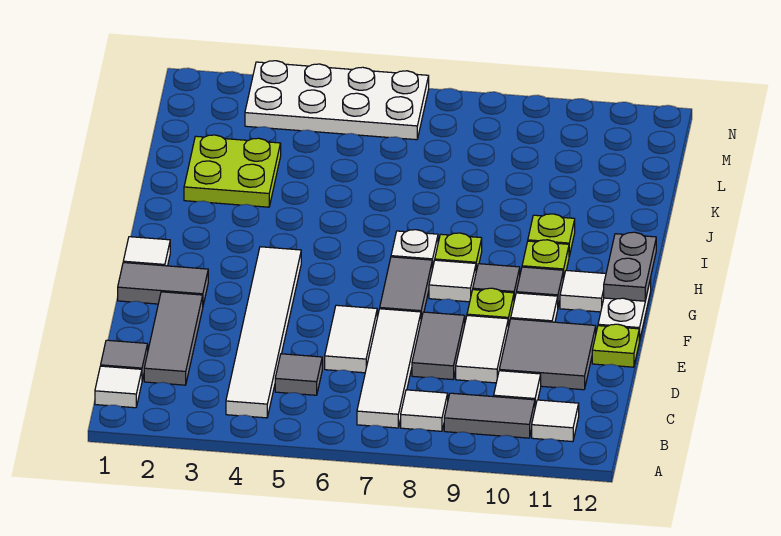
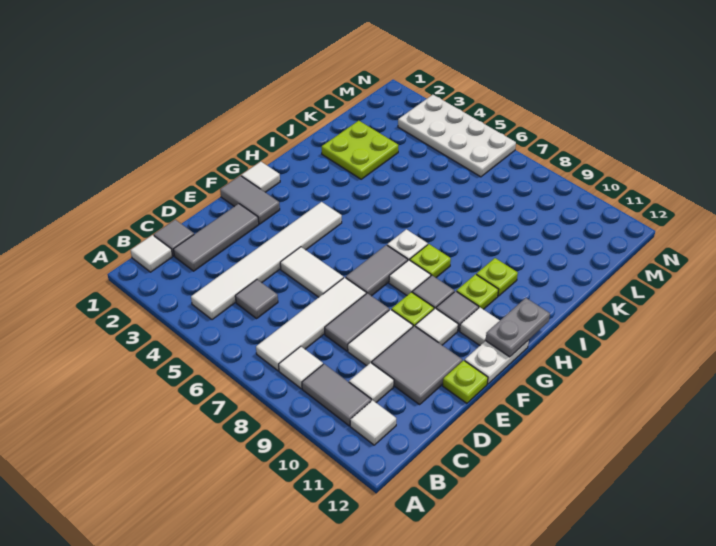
white 1x2 tile [325,305,377,373] -> white 1x2 tile turned to [280,247,344,297]

